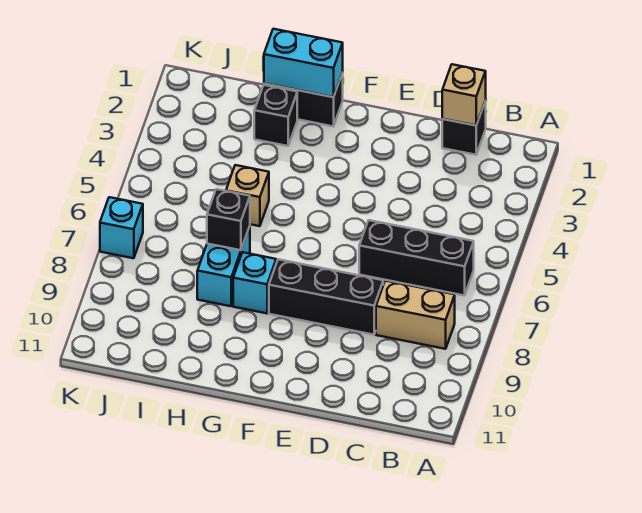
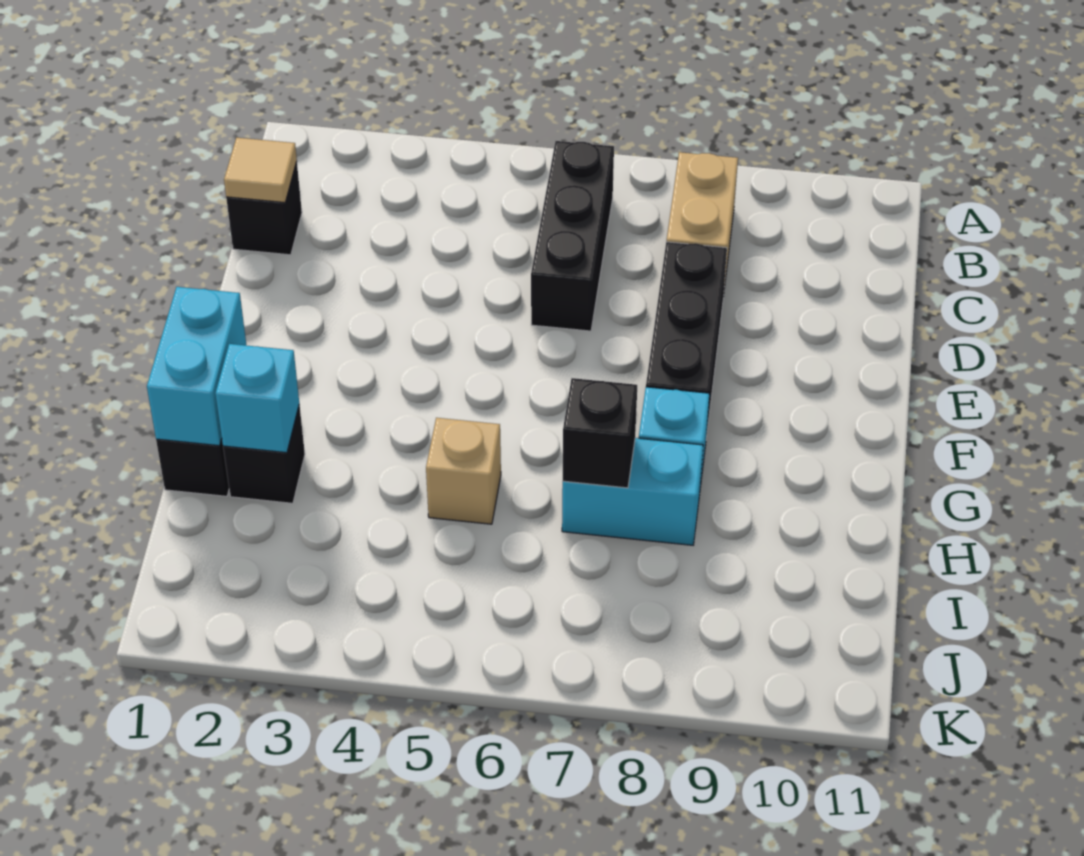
tan 1x1 brick [442,64,486,125] -> tan 1x1 tile [224,138,297,203]
cyan 1x1 brick [100,197,143,258] -> cyan 1x1 brick moved to [215,344,299,453]

